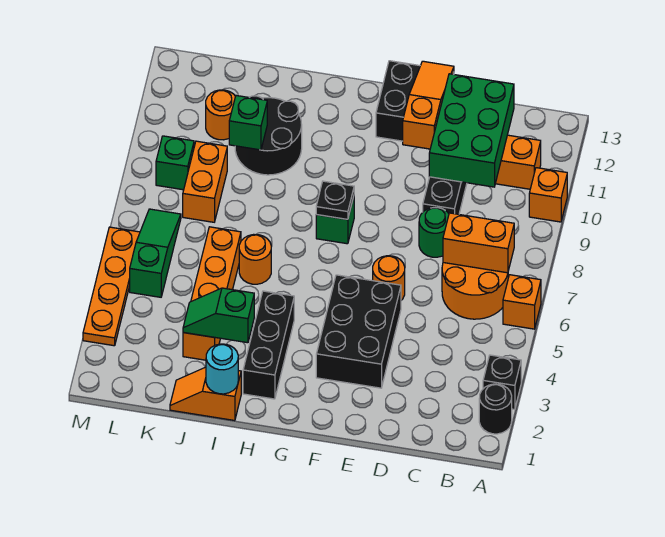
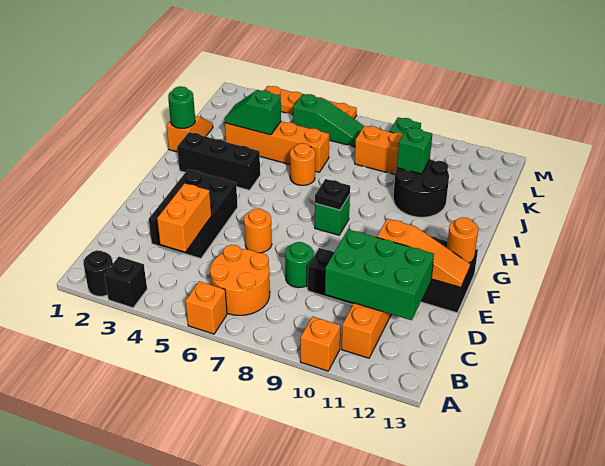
orange 1x2 brick [443,213,514,273] -> orange 1x2 brick moved to [157,183,211,252]
black 2x3 brick [316,275,401,388] -> black 2x3 brick turned to [149,169,238,259]
cyan 1x1 round brick [206,344,238,394] -> green 1x1 round brick [168,86,195,128]
green 1x2 slope [183,288,254,343] -> green 1x2 slope turned to [224,90,281,135]
orange 1x1 round brick [206,90,235,140] -> orange 1x1 round brick moved to [447,217,478,263]

